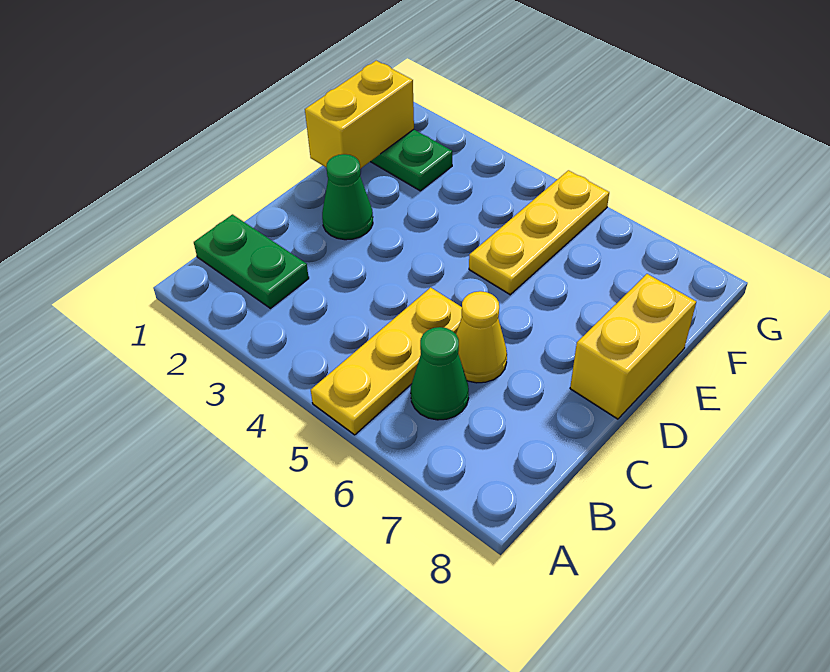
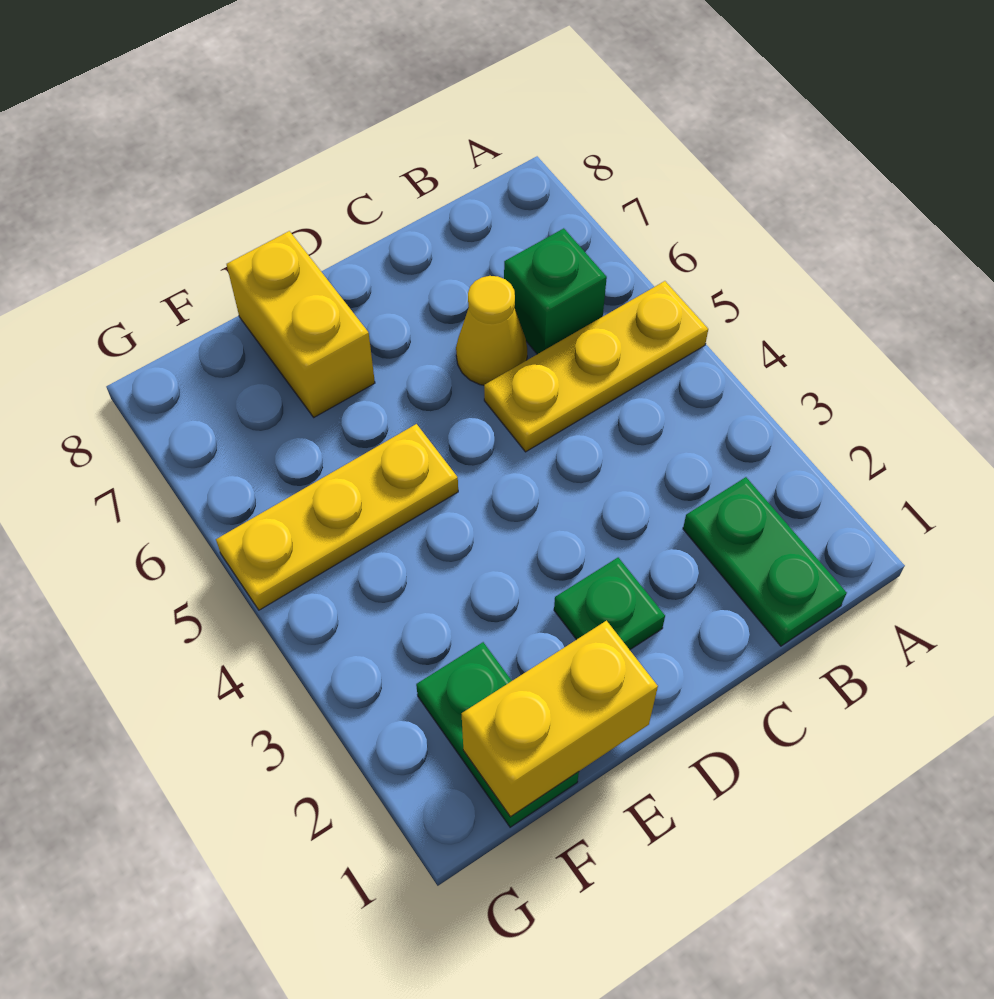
green 1x1 cone [411,327,469,420] -> green 1x1 brick [504,228,607,354]
green 1x1 cone [322,154,373,240] -> green 1x1 plate [554,558,665,650]
yellow 1x2 brick [570,274,696,419] -> yellow 1x2 brick turned to [227,231,375,417]

